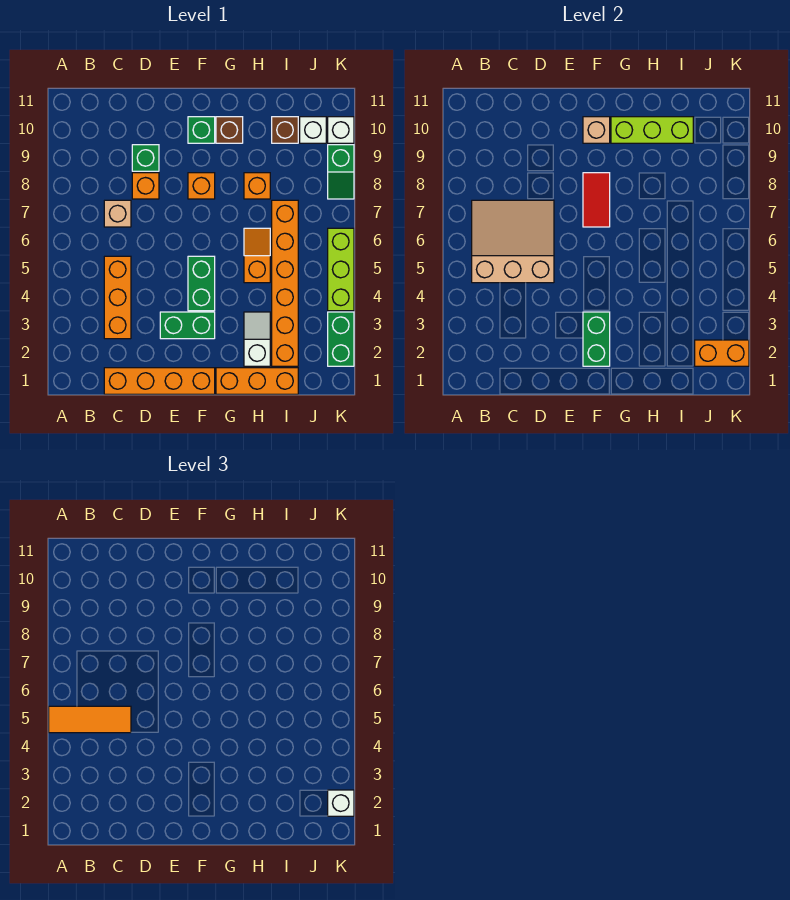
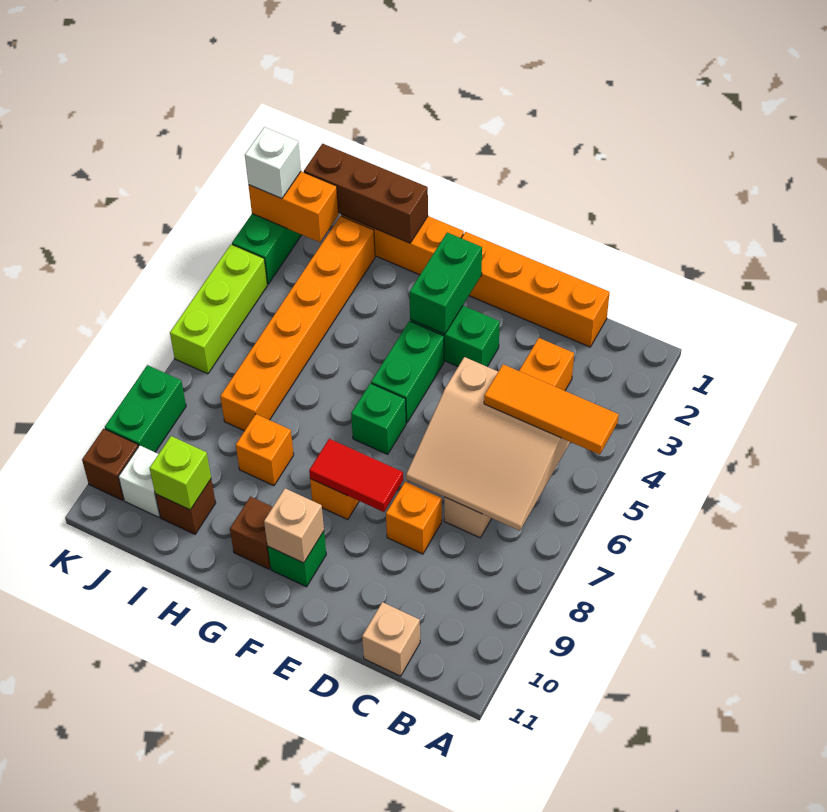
none -> tan 1x1 brick [362,602,420,676]
green 1x1 brick [132,145,159,171] -> green 1x1 brick moved to [351,383,406,454]
red 1x2 tile [583,173,610,227] -> red 1x2 tile turned to [309,439,403,512]
lime 1x3 brick [611,117,693,143] -> lime 1x1 brick [150,436,211,510]
none -> brown 1x3 brick [304,144,428,243]
white 1x2 slope [244,312,270,366] -> none
orange 1x2 slope [244,228,270,283] -> none
green 1x2 slope [328,145,354,199] -> green 1x2 brick [105,365,186,452]
white 1x1 brick [328,117,354,143] -> brown 1x1 brick [82,429,138,500]

